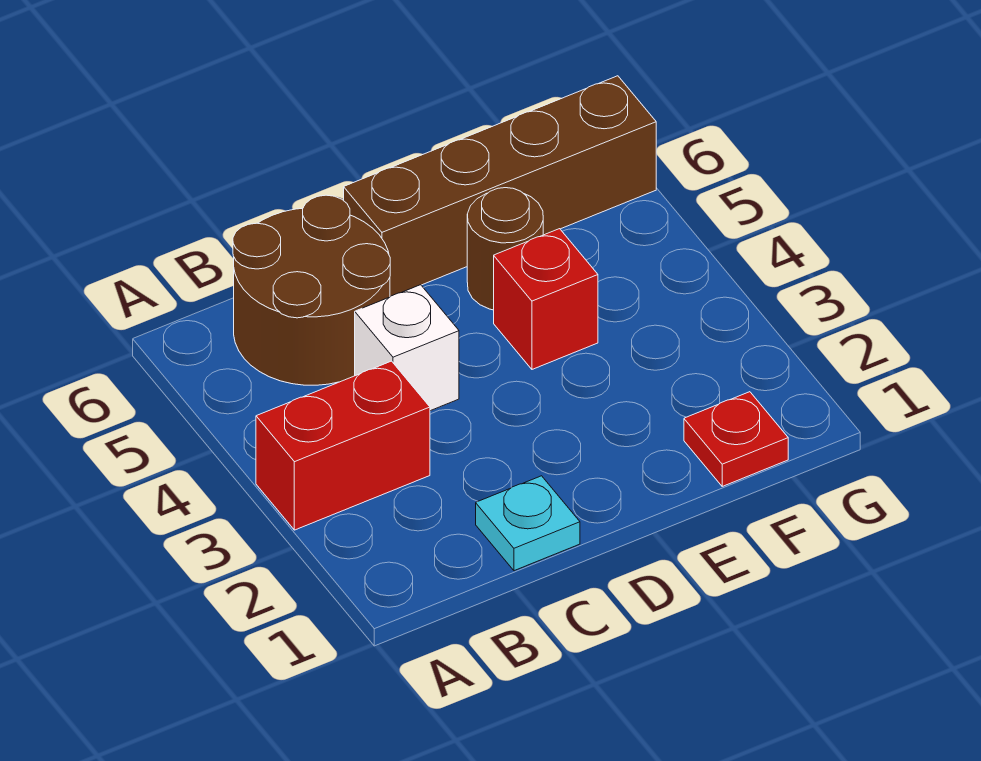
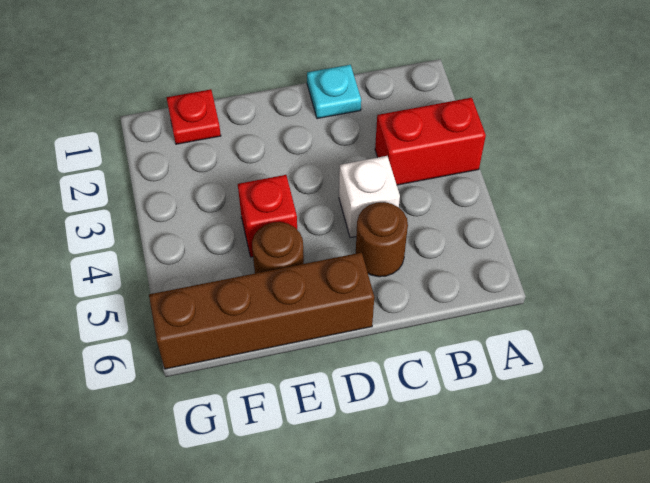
brown 2x2 round brick [233,195,390,385] -> brown 1x1 round brick [356,202,408,277]

